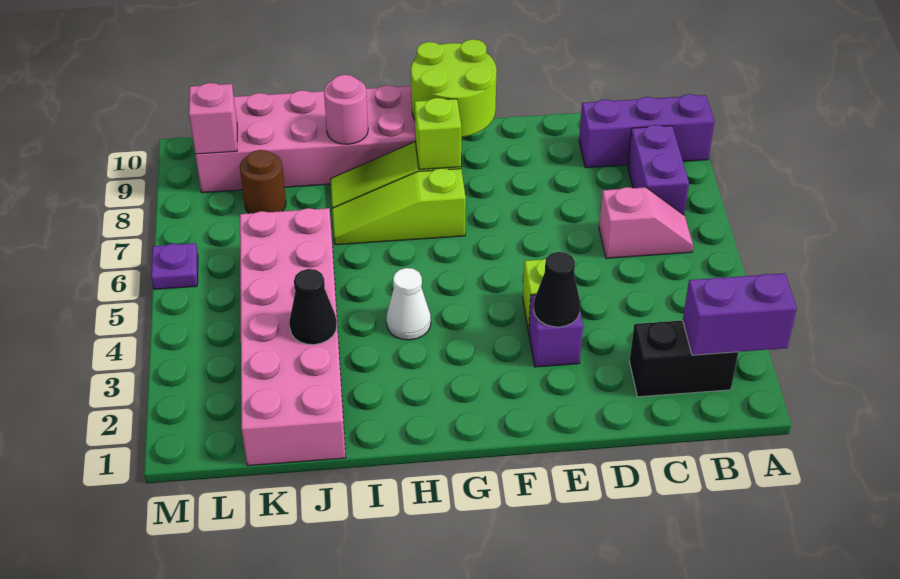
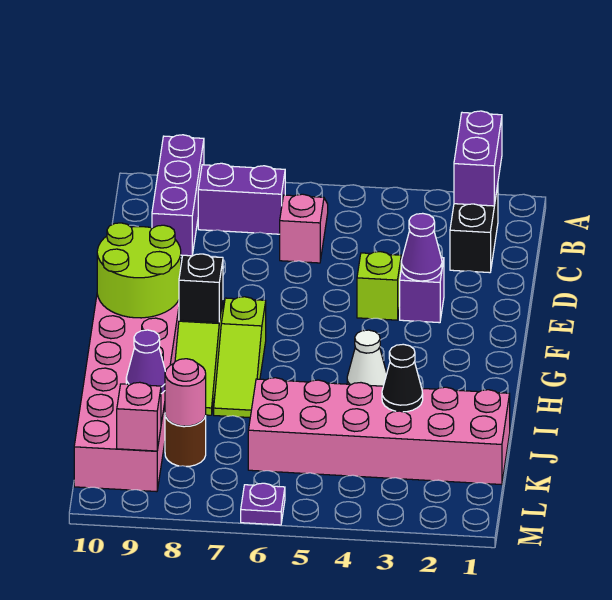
black 1x1 cone [534,252,580,327] -> purple 1x1 cone [401,213,442,281]
lime 1x1 brick [415,98,461,170] -> black 1x1 brick [179,254,223,322]
pink 1x1 round brick [324,75,368,144] -> pink 1x1 round brick moved to [165,359,206,426]
none -> purple 1x1 cone [126,330,165,394]

